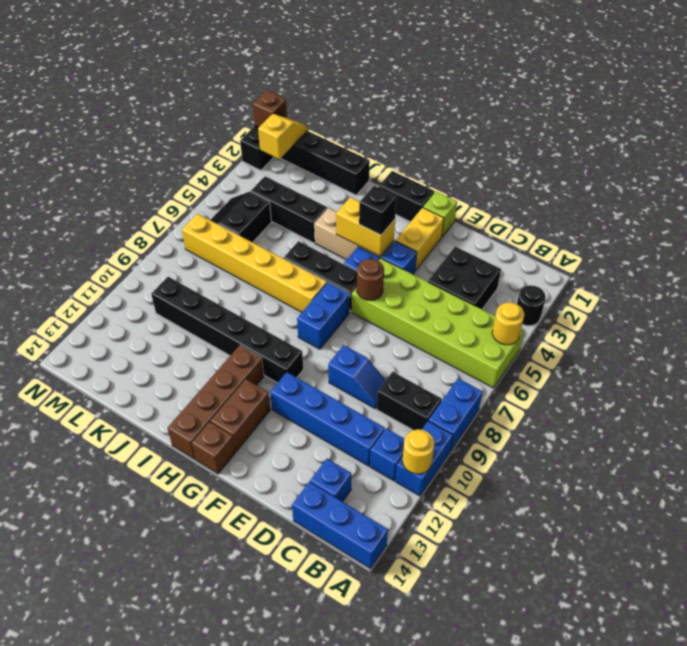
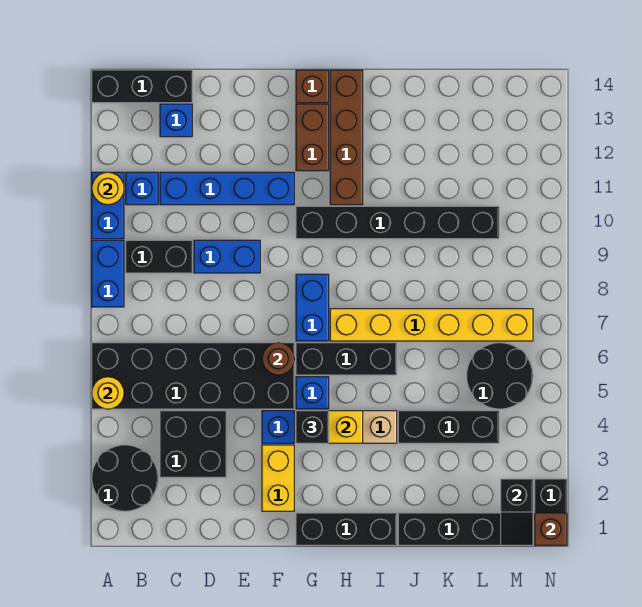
black 1x1 round brick [517,285,546,326] -> black 2x2 round brick [92,445,158,511]
lime 2x6 brick [352,258,524,388] -> black 2x6 brick [92,343,294,409]
blue 1x3 brick [292,482,388,569] -> black 1x3 brick [92,70,192,103]
blue 1x2 slope [328,345,386,408] -> blue 1x2 brick [194,240,260,273]
lime 1x1 brick [423,192,457,237] -> none
black 1x2 brick [379,171,435,222] -> black 1x3 brick [296,513,397,545]
black 2x2 slope [211,192,271,242] -> black 2x2 round brick [467,343,533,409]
yellow 1x2 slope [258,114,307,159] -> black 1x2 slope [501,479,533,545]

